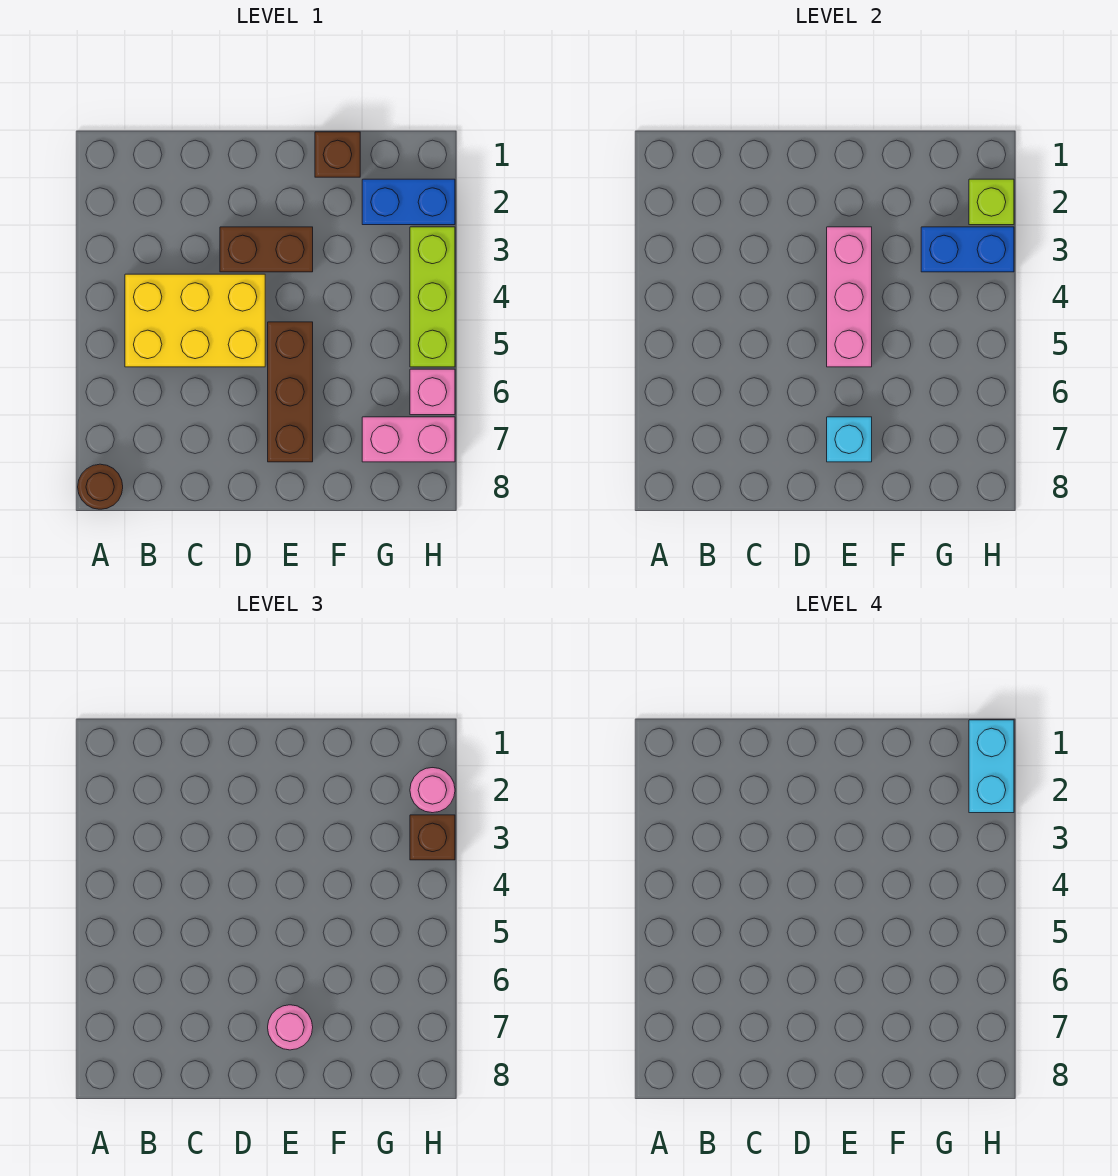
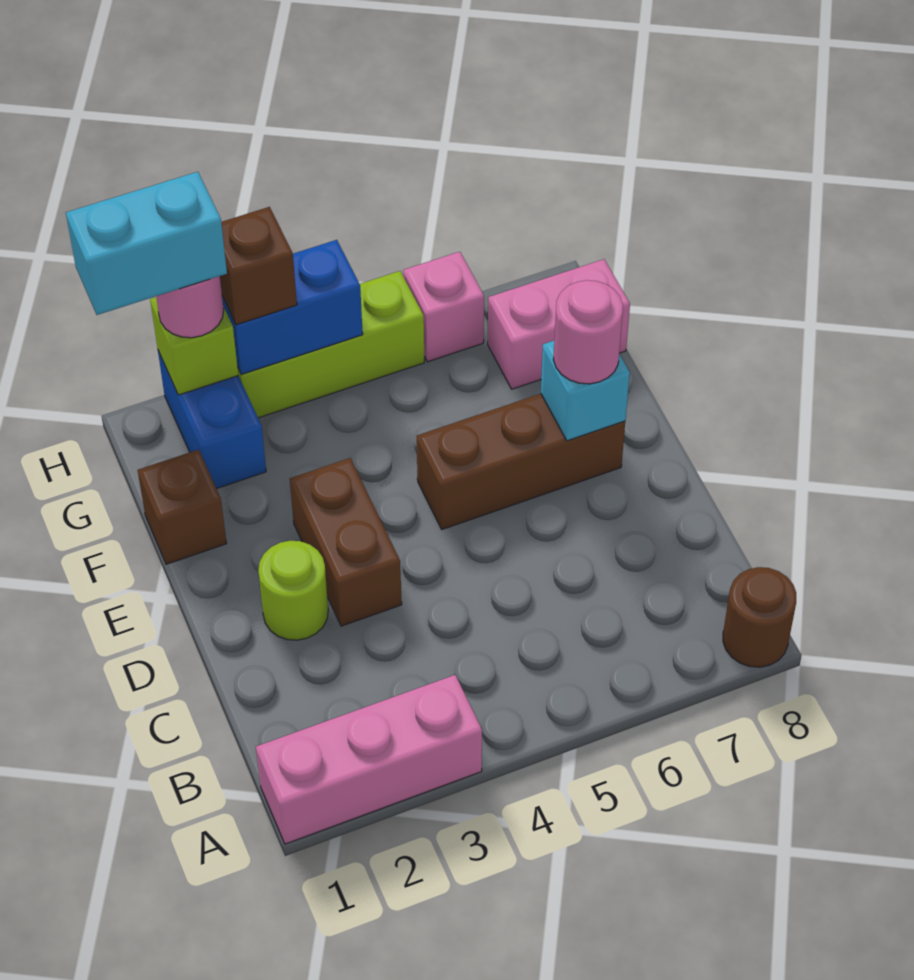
yellow 2x3 brick [125,274,265,367] -> none
none -> lime 1x1 round brick [258,541,328,640]
pink 1x3 brick [827,227,872,367] -> pink 1x3 brick moved to [256,675,482,844]
blue 1x2 brick [921,227,1014,272] -> blue 1x2 brick turned to [222,240,363,374]
pink 1x2 brick [362,417,455,462] -> pink 1x2 brick turned to [488,259,630,389]

